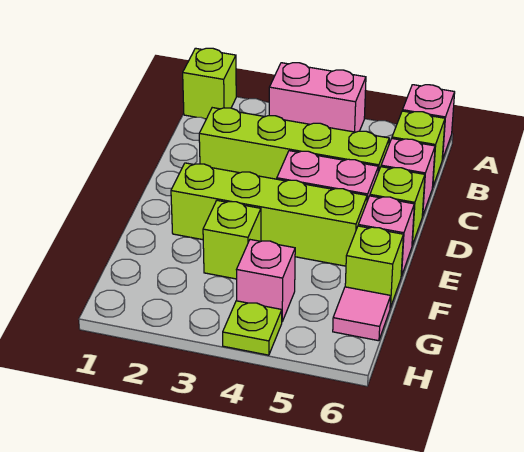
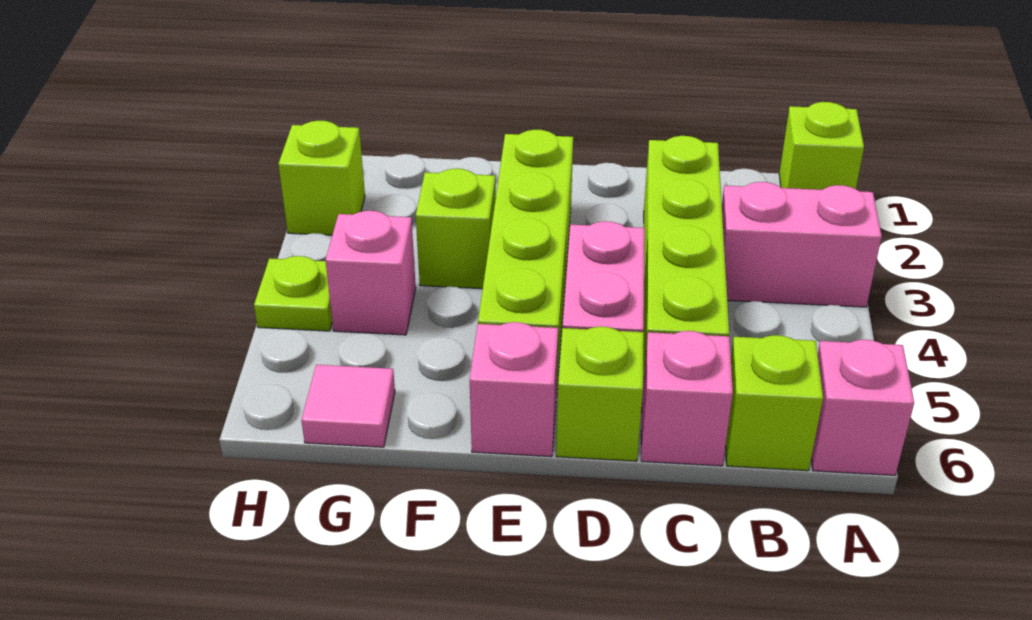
pink 1x2 brick [269,63,366,132] -> pink 1x2 brick turned to [722,182,882,307]
lime 1x1 brick [345,226,403,308] -> lime 1x1 brick moved to [278,120,365,235]

